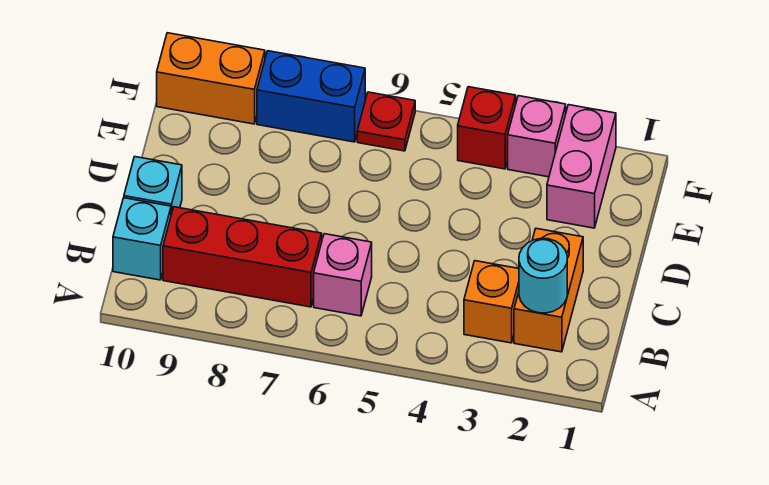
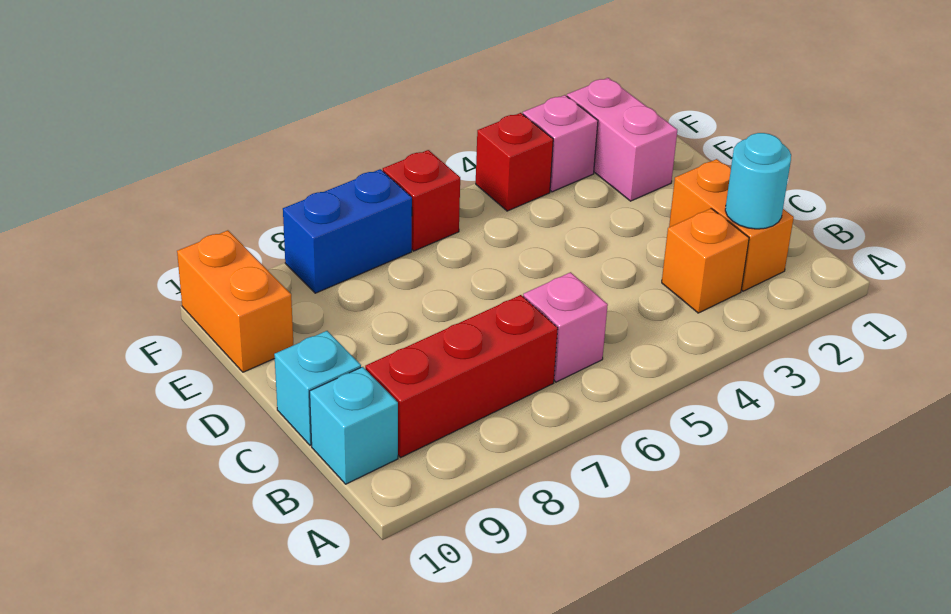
red 1x1 plate [357,92,415,151] -> red 1x1 brick [383,150,460,251]
orange 1x2 brick [157,33,265,124] -> orange 1x2 brick turned to [177,230,293,372]

